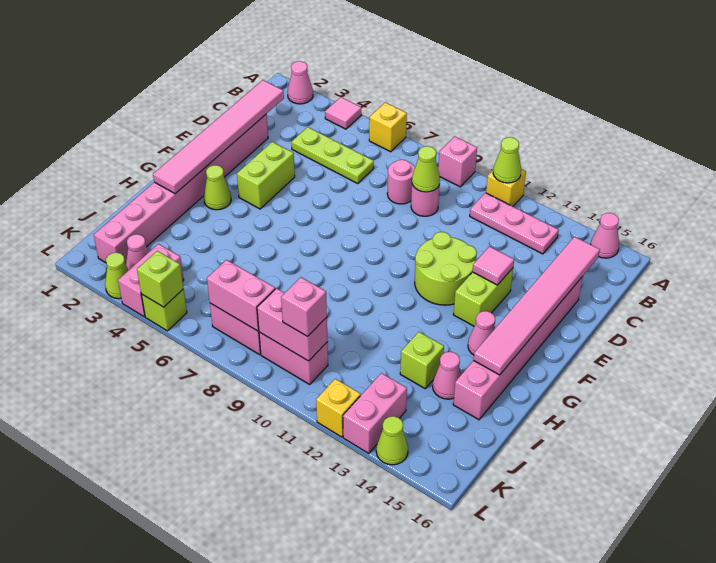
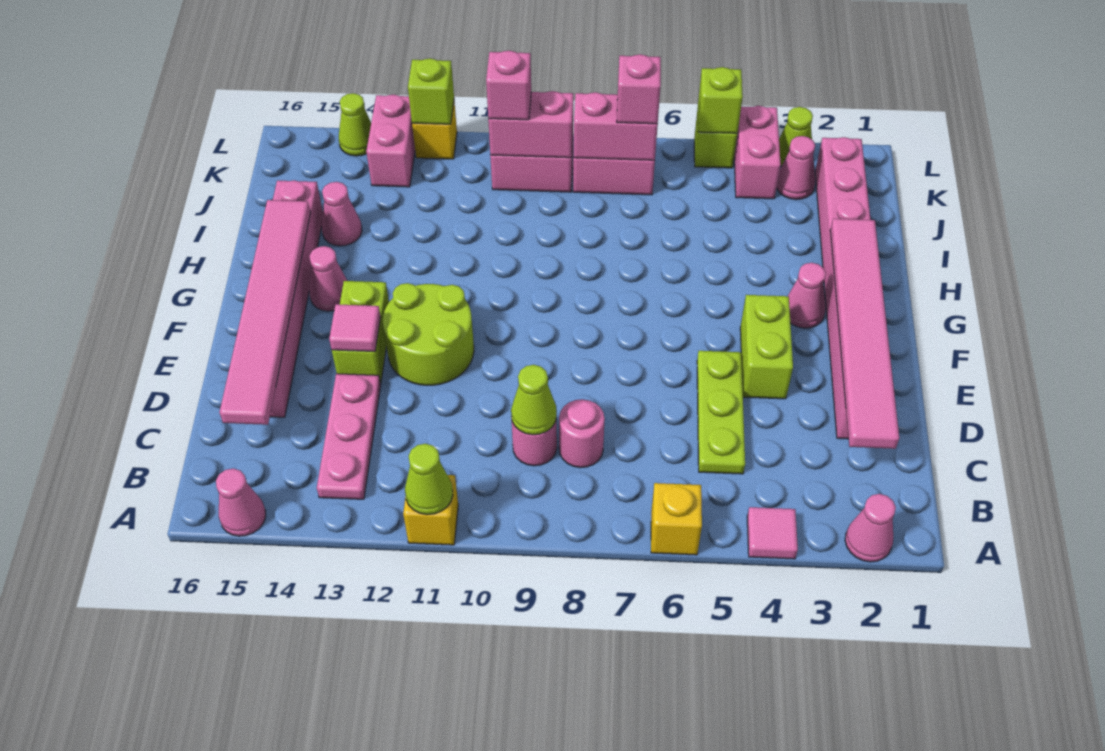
pink 1x1 brick [438,136,477,187] -> pink 1x1 brick moved to [617,54,661,124]
pink 1x3 plate [470,193,559,254] -> pink 1x3 plate turned to [317,374,381,499]
lime 1x3 plate [291,127,374,184] -> lime 1x3 plate turned to [697,351,745,474]
lime 1x1 cone [204,165,231,210] -> pink 1x1 cone [788,263,826,328]
lime 1x1 brick [400,332,444,388] -> lime 1x1 brick moved to [408,58,454,124]

